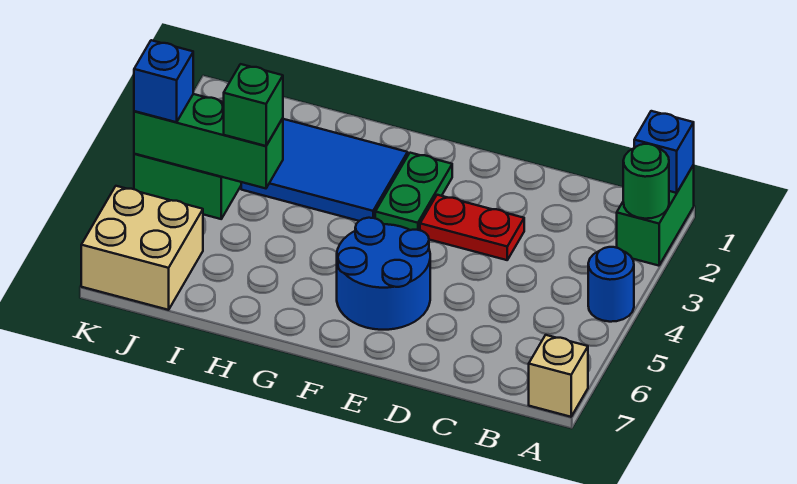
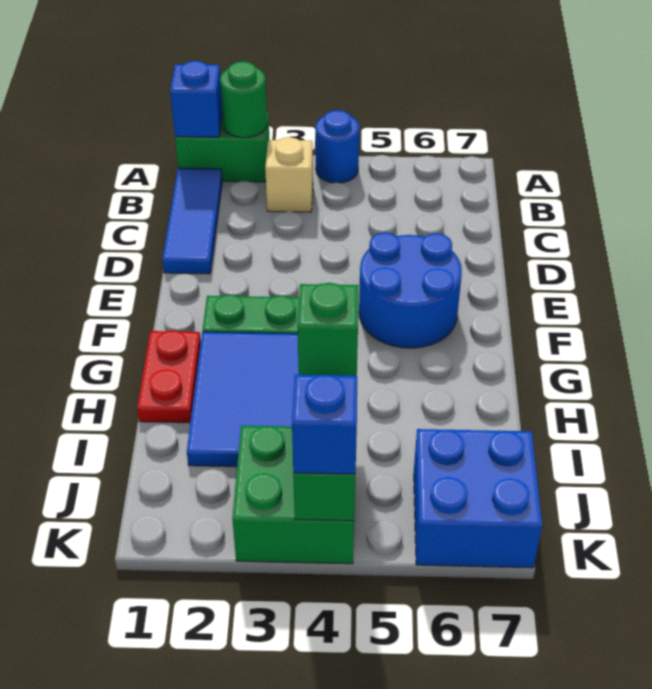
tan 1x1 brick [529,335,588,417] -> tan 1x1 brick moved to [265,137,313,212]
none -> blue 1x3 tile [162,168,222,274]
red 1x2 plate [420,195,524,260] -> red 1x2 plate moved to [137,330,201,423]
tan 2x2 brick [81,186,203,310] -> blue 2x2 brick [414,429,542,568]

